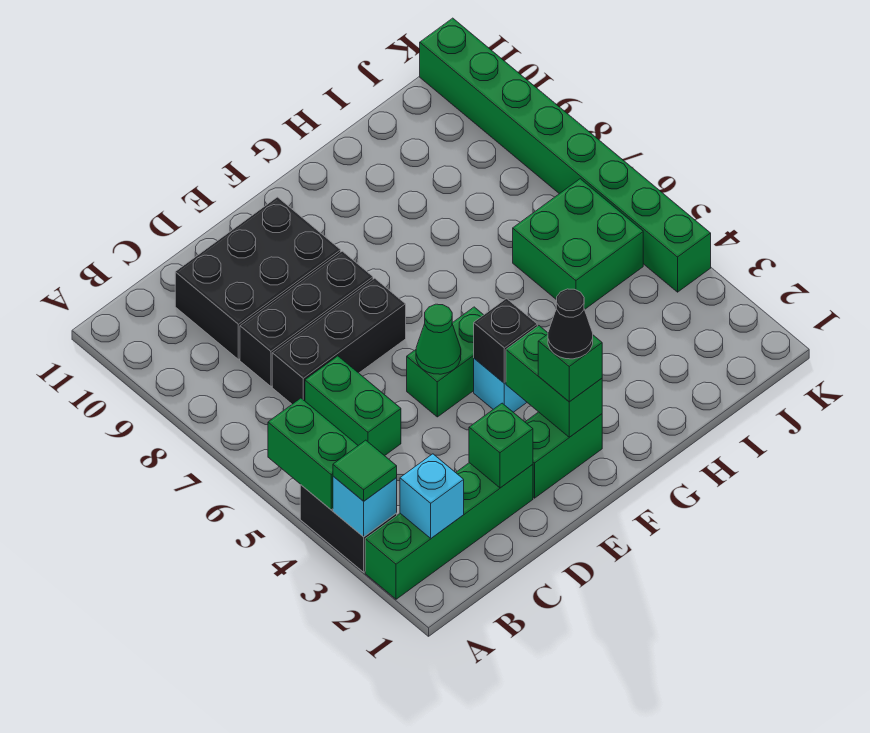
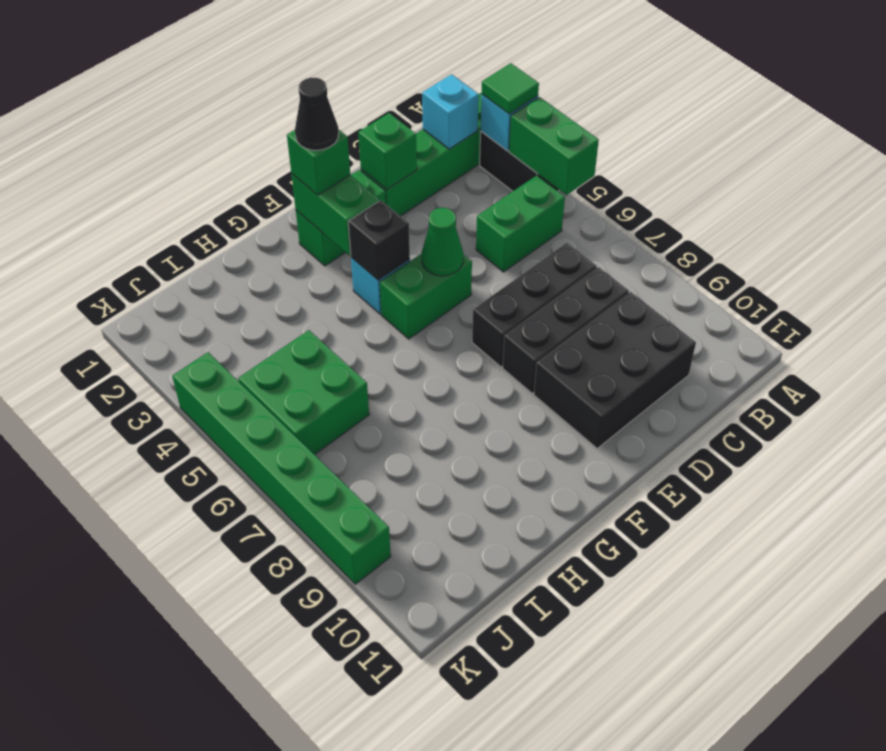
green 1x2 brick [305,356,401,456] -> green 1x2 brick turned to [476,175,565,272]
green 1x8 brick [420,18,711,292] -> green 1x6 brick [173,352,391,584]

